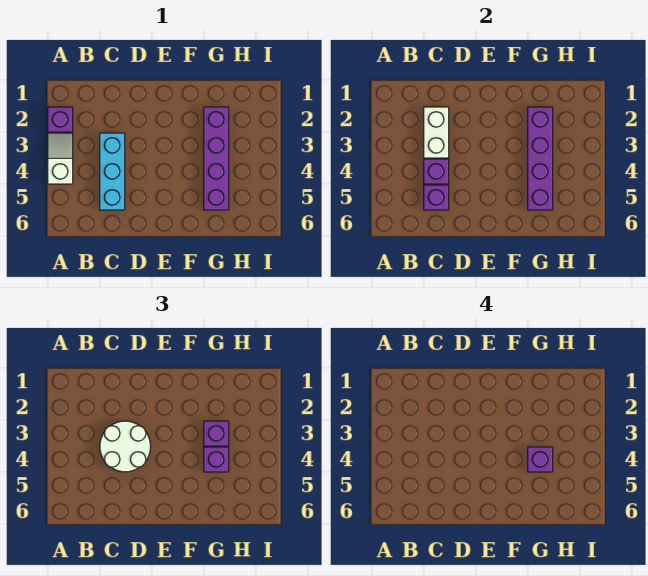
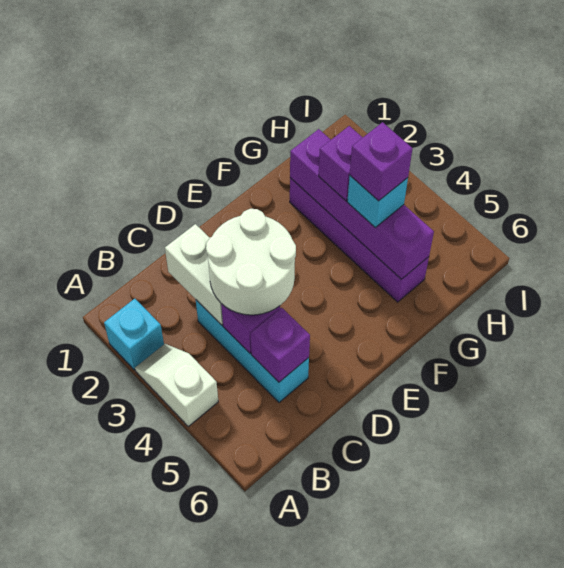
purple 1x1 brick [48,107,73,132] -> cyan 1x1 brick [104,299,164,370]
purple 1x1 brick [204,447,229,472] -> cyan 1x1 brick [347,176,408,228]

